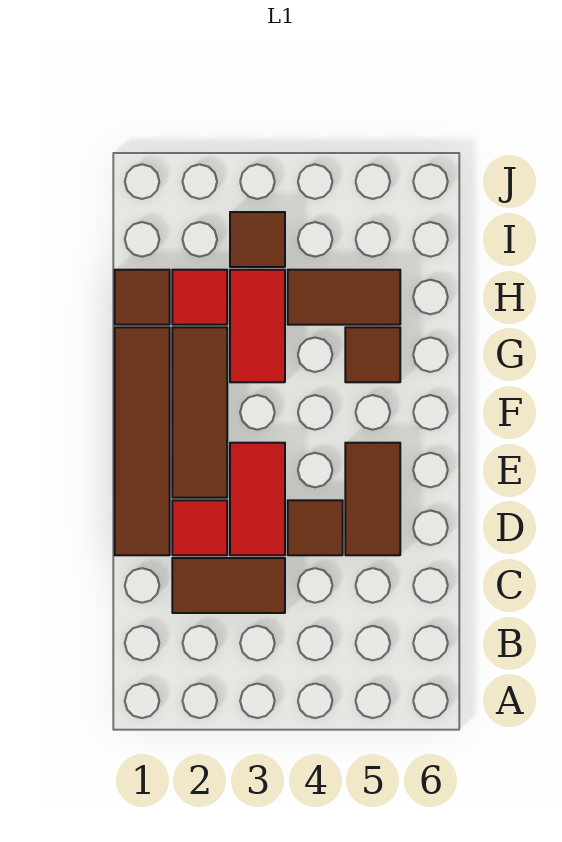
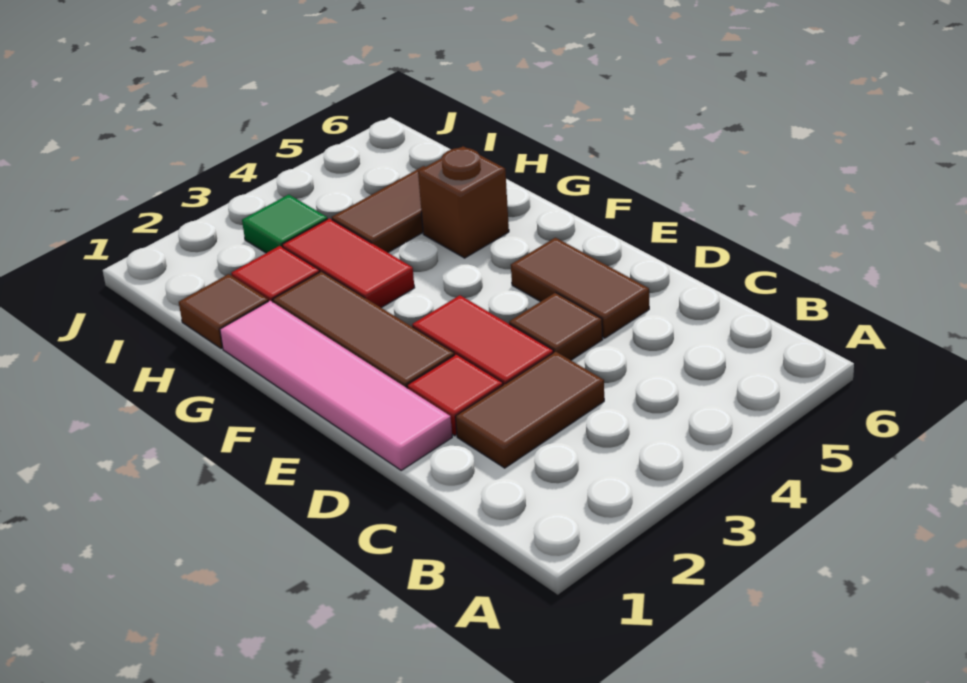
brown 1x4 tile [115,327,170,555] -> pink 1x4 tile [220,301,452,470]
brown 1x1 tile [345,327,400,382] -> brown 1x1 brick [418,146,509,258]
brown 1x1 tile [230,212,285,267] -> green 1x1 tile [242,195,327,253]

